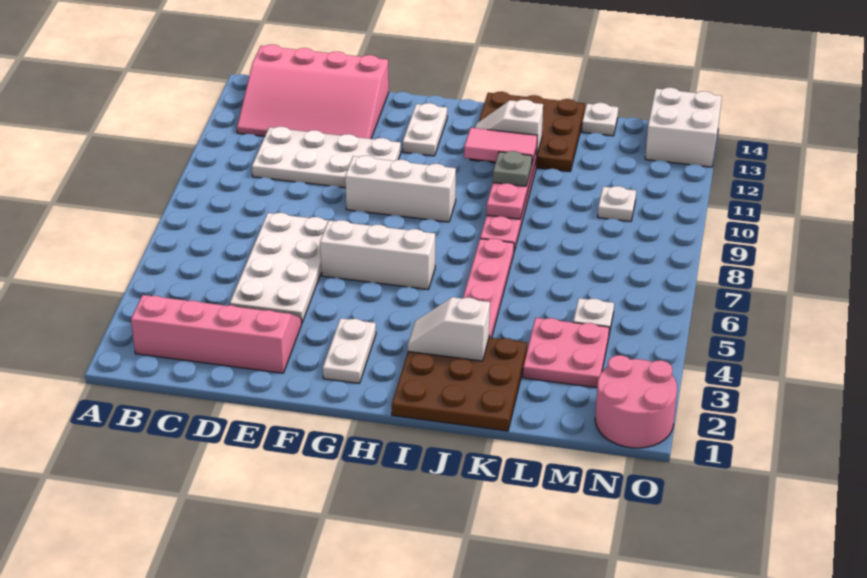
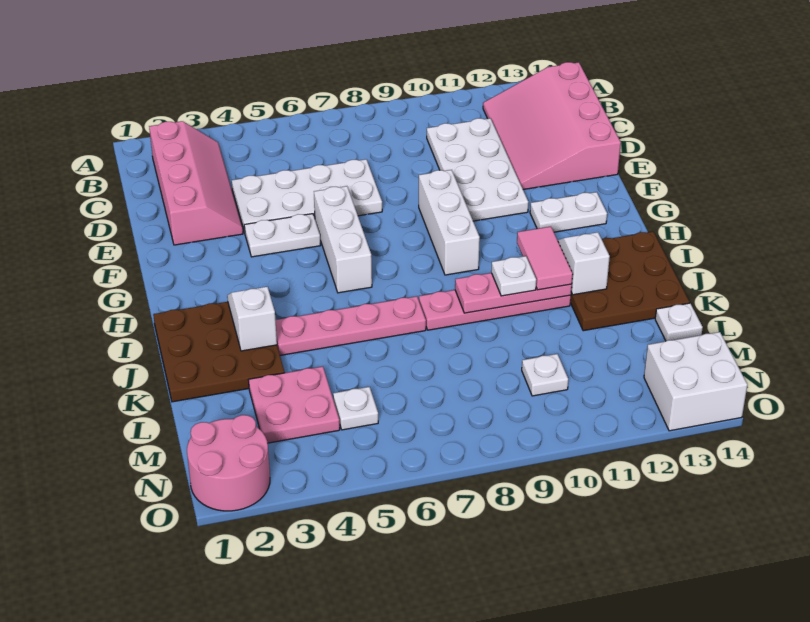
white 1x2 plate [323,318,376,383] -> white 1x2 plate moved to [244,214,321,257]
grey 1x1 plate [493,151,532,186] -> white 1x1 plate [491,256,536,296]

